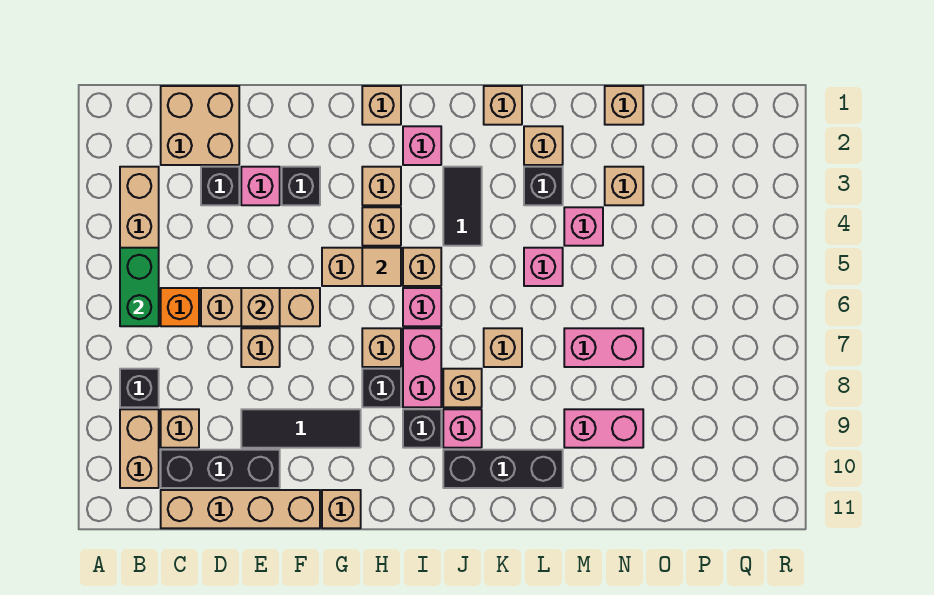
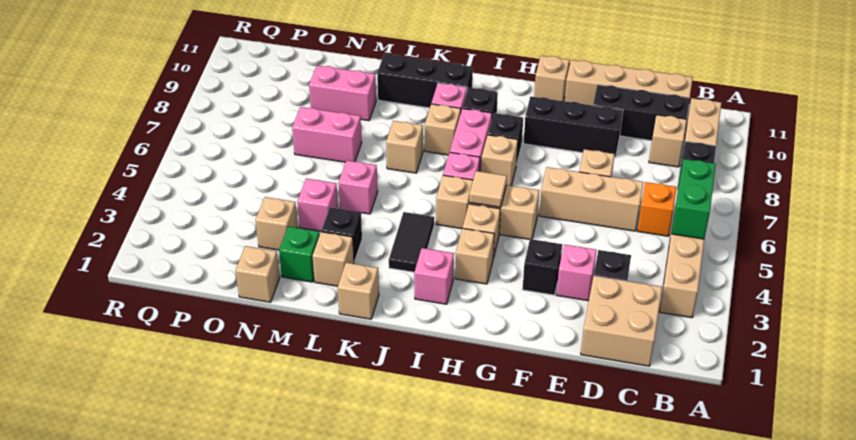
tan 1x1 brick [241,288,280,326] -> none
black 1x3 tile [241,409,361,448] -> black 1x3 brick [524,97,623,157]
tan 1x1 brick [362,86,401,125] -> none
none -> green 1x1 brick [279,226,320,282]

